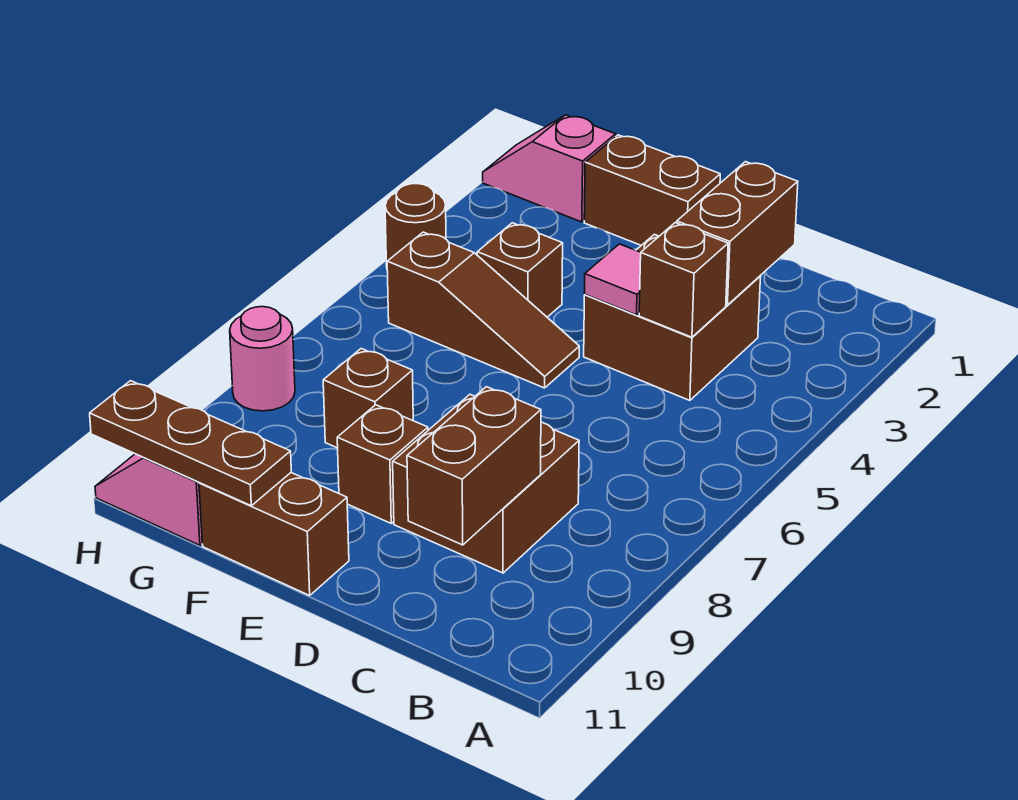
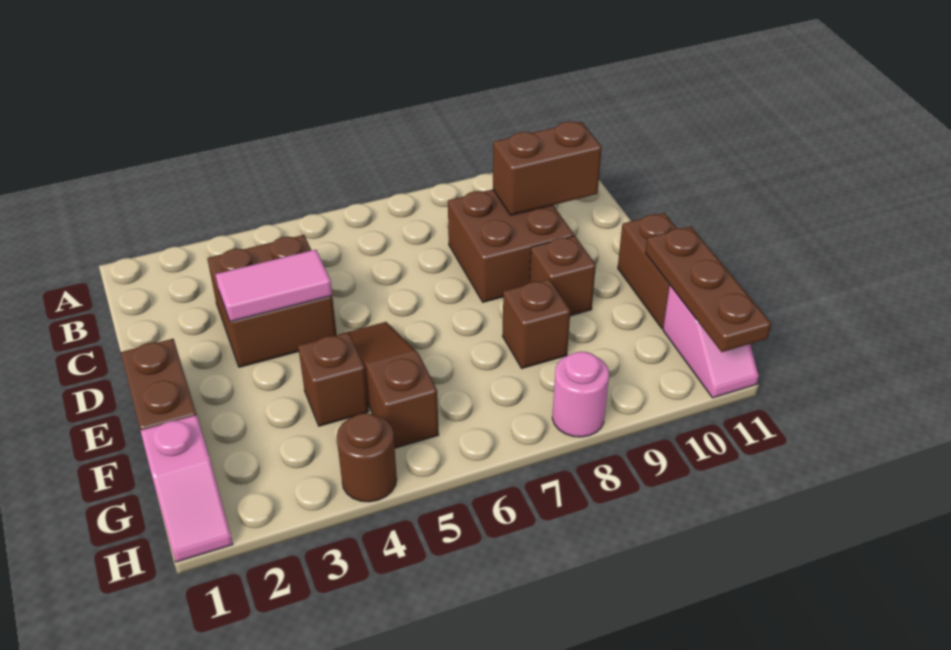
brown 1x2 brick [677,162,798,305] -> none
brown 1x1 brick [639,223,728,337] -> none
pink 1x1 tile [585,244,641,315] -> pink 1x2 tile [215,250,332,322]

